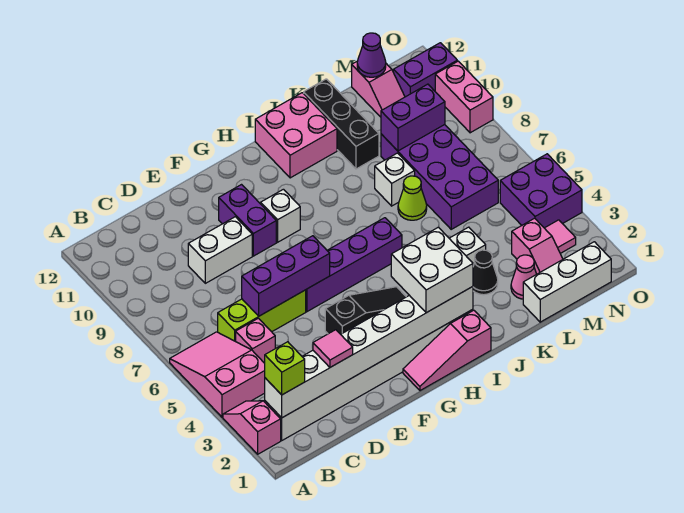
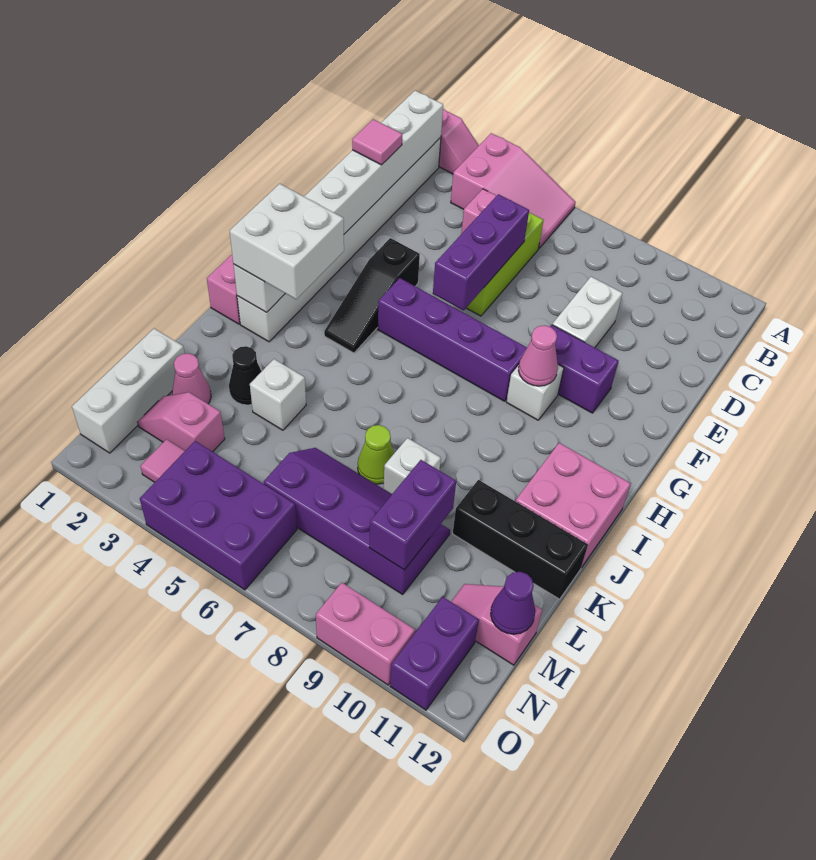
lime 1x1 brick [265,342,305,395] -> none
purple 1x4 brick [306,218,402,312] -> purple 1x4 brick turned to [378,278,527,401]
none -> pink 1x1 cone [518,325,558,386]
purple 2x4 brick [381,125,498,229] -> purple 2x4 slope [264,448,450,594]
purple 2x2 brick [500,154,582,228] -> purple 2x3 brick [140,441,297,590]

